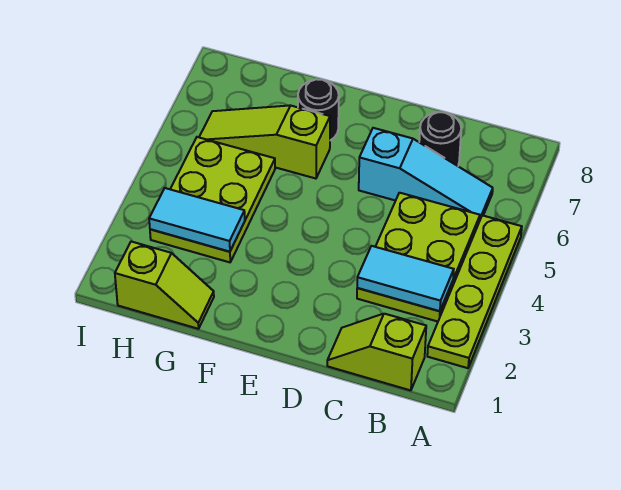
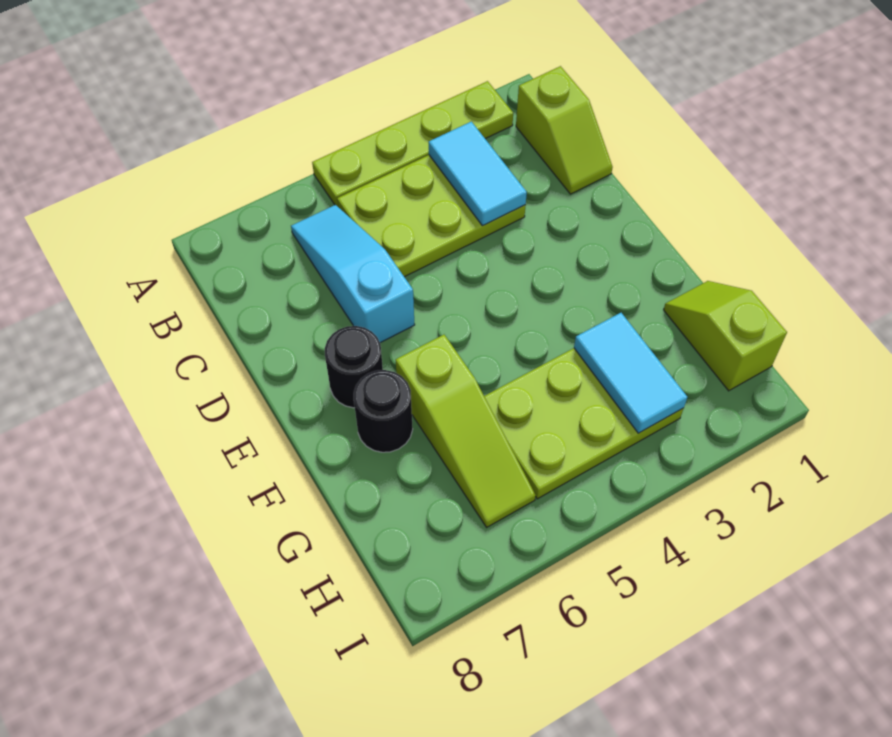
black 1x1 round brick [419,112,461,166] -> black 1x1 round brick moved to [325,326,383,408]

